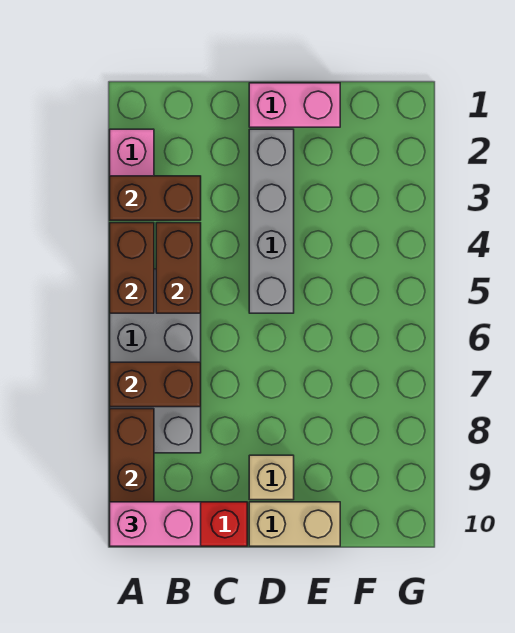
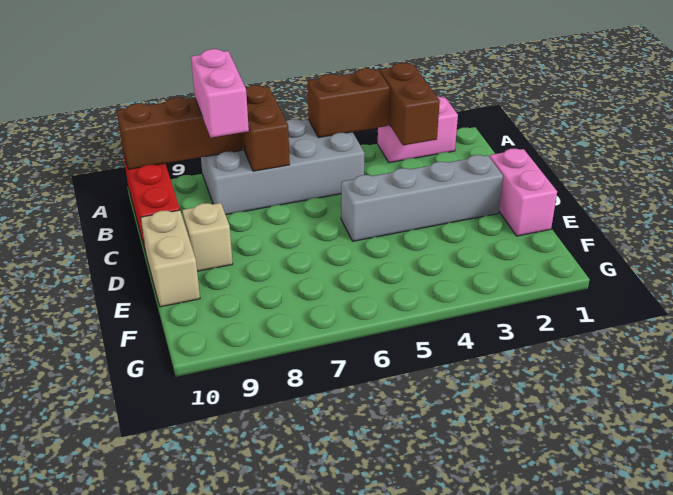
pink 1x2 brick [110,502,201,546] -> pink 1x2 brick moved to [191,49,249,137]
brown 1x2 brick [156,223,201,313] -> none

